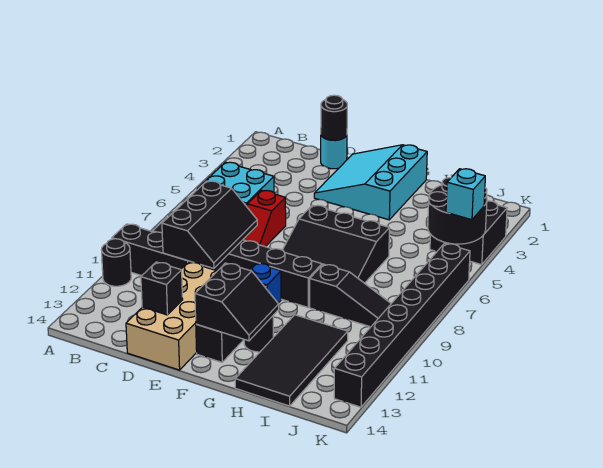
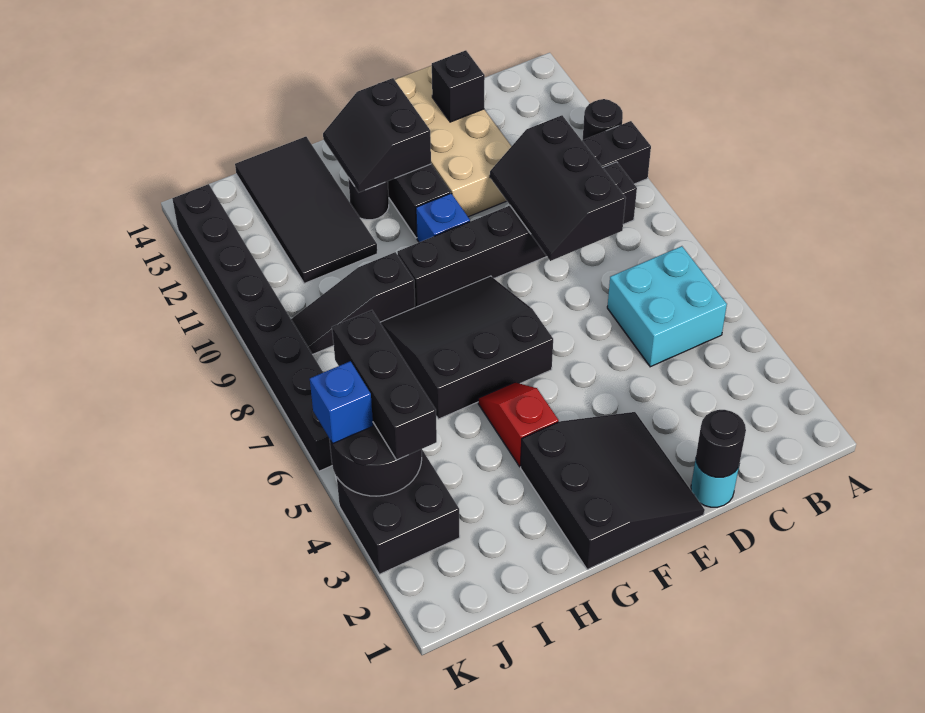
red 1x2 slope [243,190,286,247] -> red 1x2 slope moved to [478,382,559,467]
cyan 3x3 slope [314,145,427,220] -> black 3x3 slope [521,412,705,570]
none -> black 1x3 brick [332,310,437,460]
cyan 1x1 brick [446,169,485,220] -> blue 1x1 brick [310,361,373,443]

